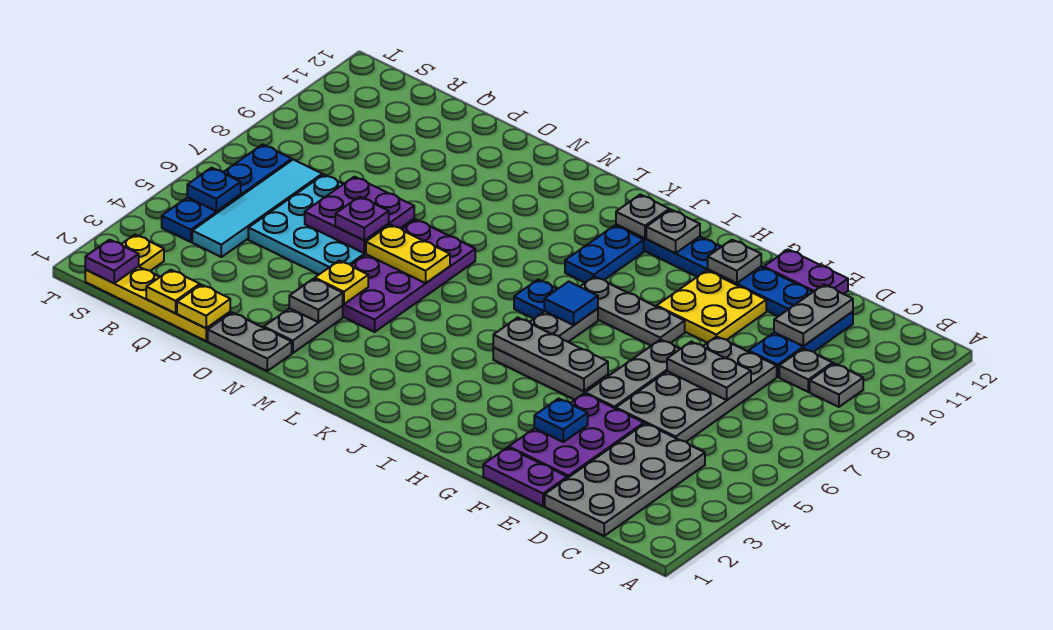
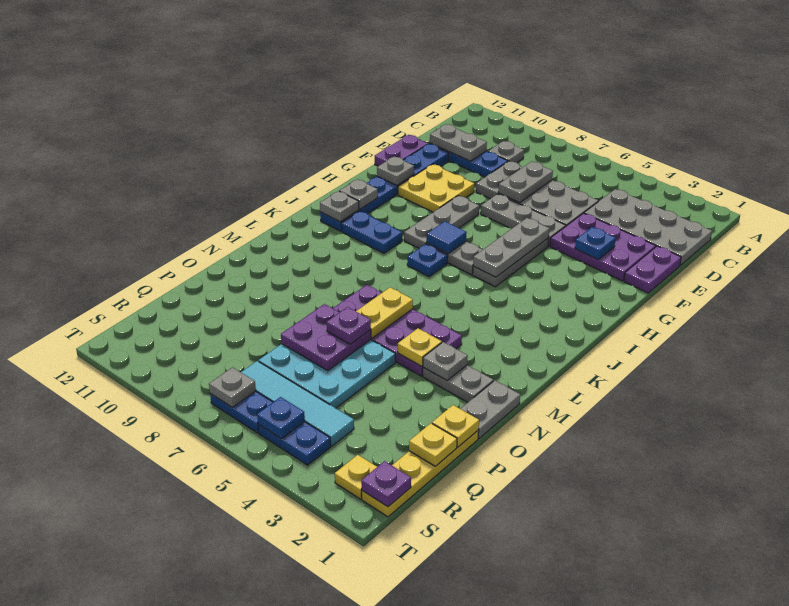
grey 1x1 plate [810,363,863,407] -> grey 1x1 plate moved to [209,367,256,407]

